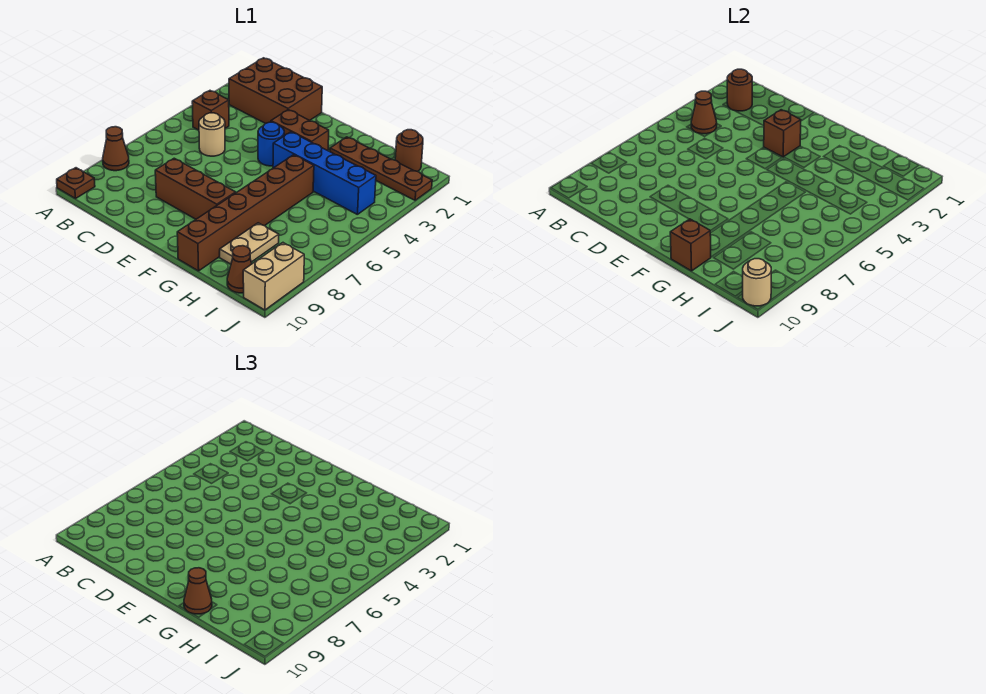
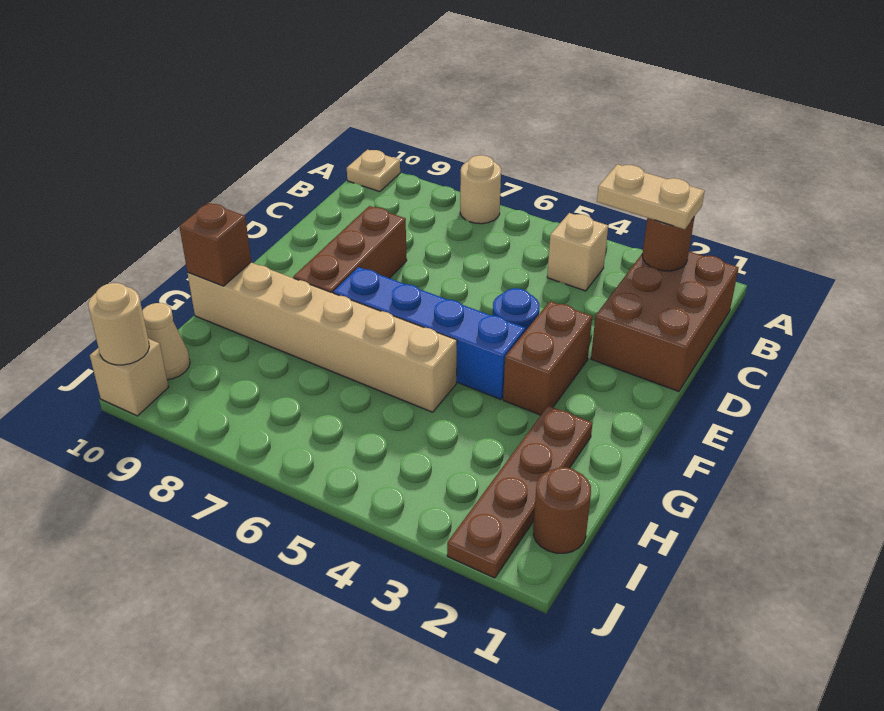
brown 1x1 cone [103,127,129,171] -> none
brown 1x1 plate [57,168,95,199] -> tan 1x1 plate [347,150,400,192]
brown 1x1 brick [192,91,229,130] -> tan 1x1 brick [547,213,608,291]
brown 1x1 cone [691,91,717,134] -> none
tan 1x1 round brick [199,113,225,156] -> tan 1x1 round brick moved to [460,155,501,224]
brown 1x1 brick [764,110,801,157] -> none
blue 1x4 brick [273,132,376,215] -> blue 1x4 brick turned to [333,267,525,399]
brown 1x6 brick [177,155,314,271] -> tan 1x6 brick [188,262,457,412]
brown 1x1 cone [184,568,212,614] -> none
tan 1x2 plate [220,223,279,264] -> tan 1x2 plate moved to [597,164,705,229]
brown 1x1 cone [227,246,252,293] -> tan 1x1 cone [142,303,190,380]
tan 1x2 brick [243,243,304,310] -> tan 1x1 brick [90,339,168,416]

